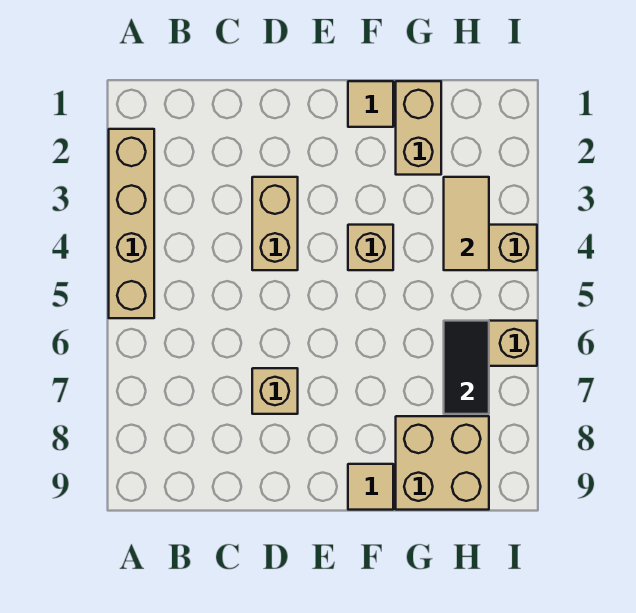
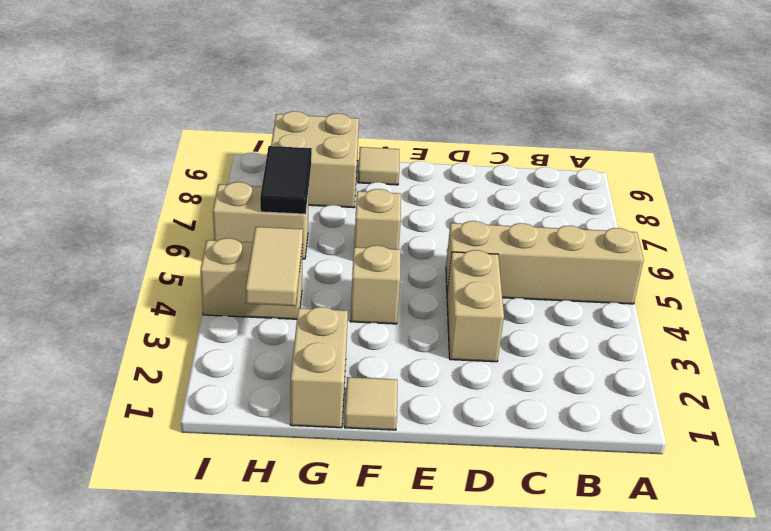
tan 1x4 brick [109,129,154,318] -> tan 1x4 brick turned to [446,221,644,304]
tan 1x1 brick [252,368,298,414] -> tan 1x1 brick moved to [354,189,401,249]

